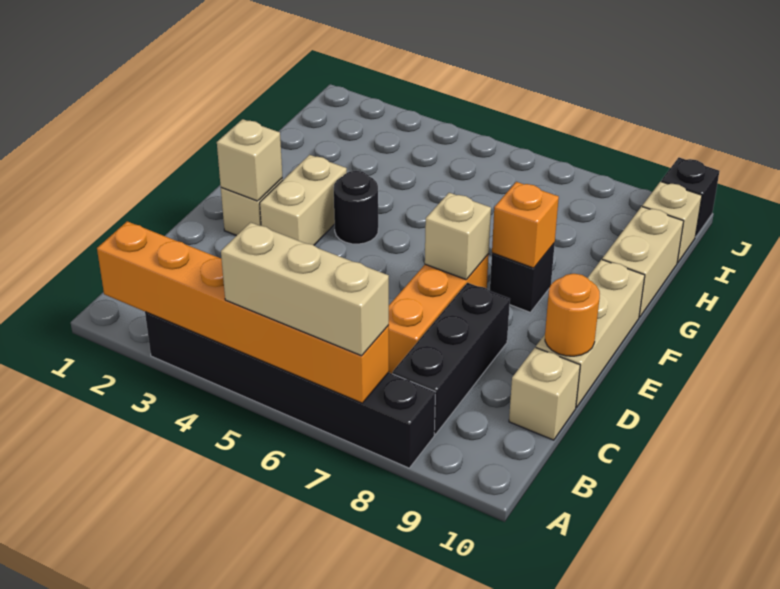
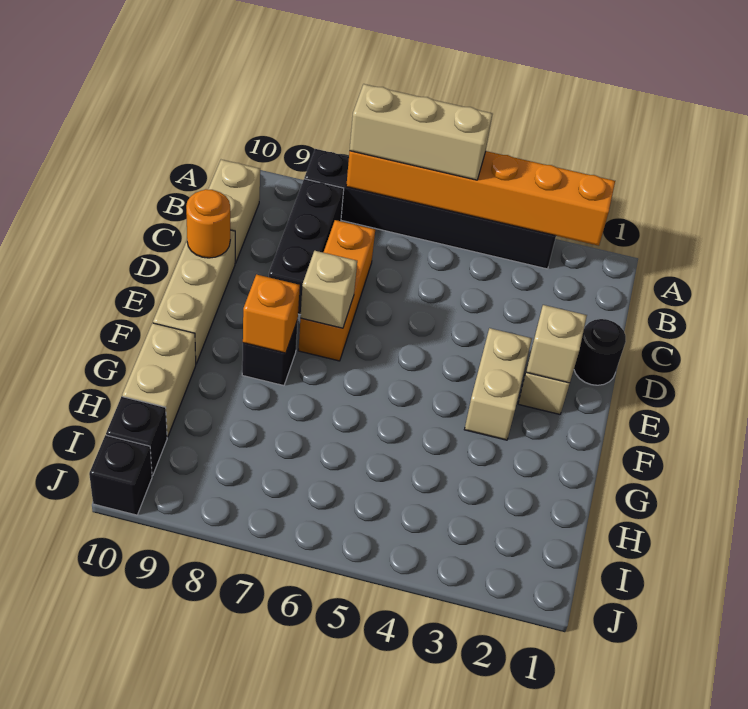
tan 1x1 brick [509,347,580,440] -> tan 1x2 brick [208,160,260,263]
black 1x1 round brick [334,171,378,244] -> black 1x1 round brick moved to [574,319,626,385]
tan 1x1 brick [642,182,702,263] -> black 1x1 brick [106,397,167,475]

